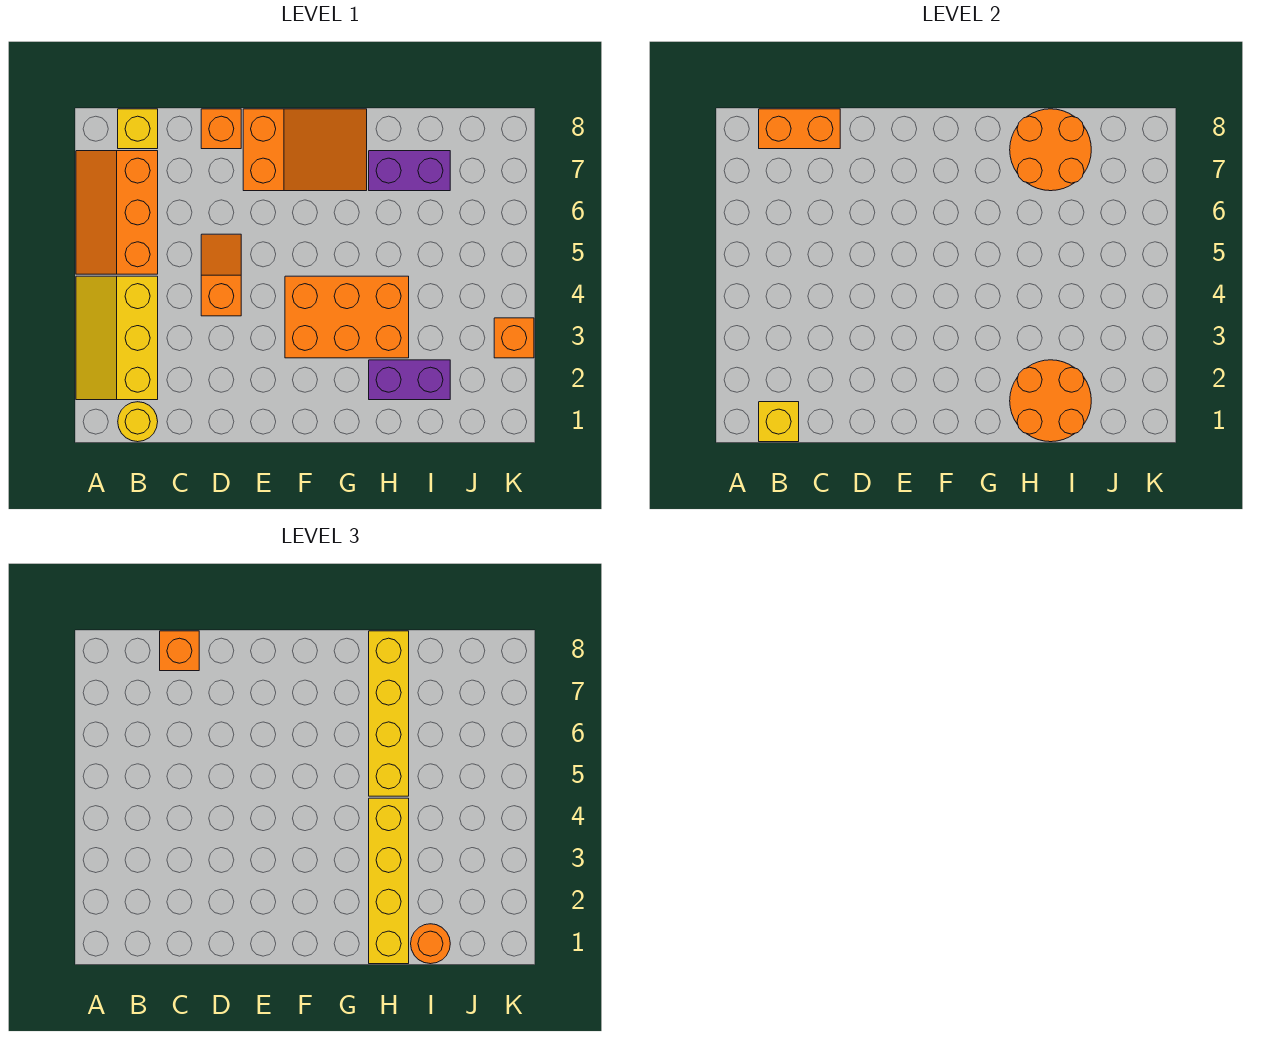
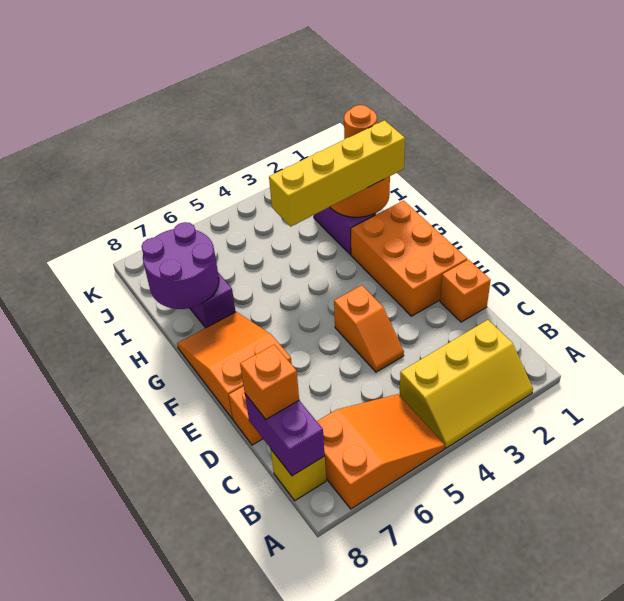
orange 2x3 slope [76,151,158,274] -> orange 2x3 slope turned to [317,394,445,509]
yellow 1x1 round brick [118,402,158,442] -> none
yellow 1x1 brick [759,402,799,442] -> none
orange 1x2 brick [759,109,840,149] -> purple 1x2 brick [245,394,325,476]
orange 1x2 slope [201,234,241,316] -> orange 1x2 slope turned to [334,285,404,372]
orange 2x3 brick [285,276,409,358] -> orange 2x3 brick moved to [351,201,467,316]
yellow 1x4 brick [369,631,409,796] -> none
orange 2x2 round brick [1010,109,1091,191] -> purple 2x2 round brick [141,222,219,309]
orange 1x1 brick [494,318,534,358] -> orange 1x1 brick moved to [440,260,491,322]

